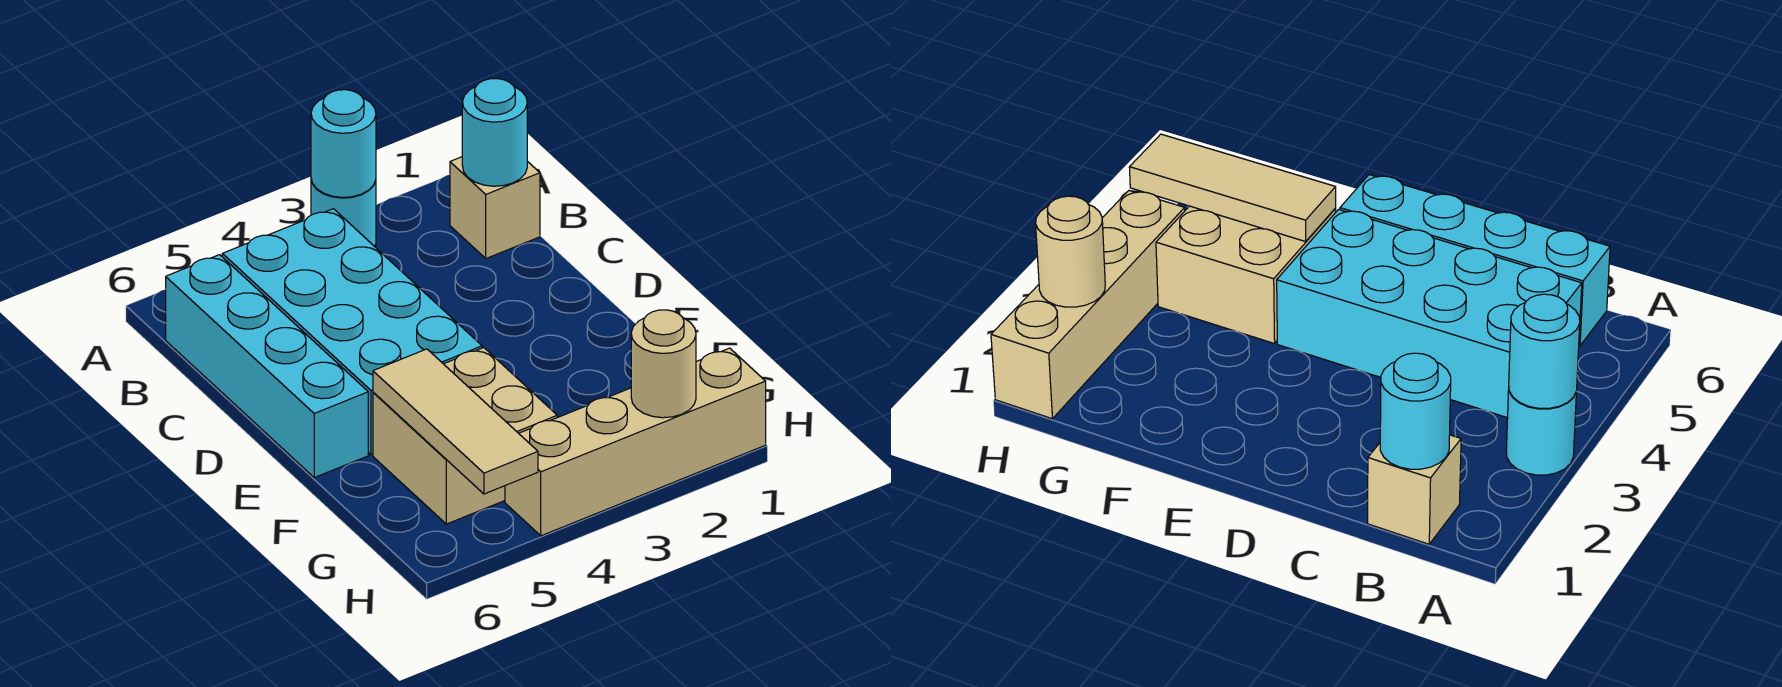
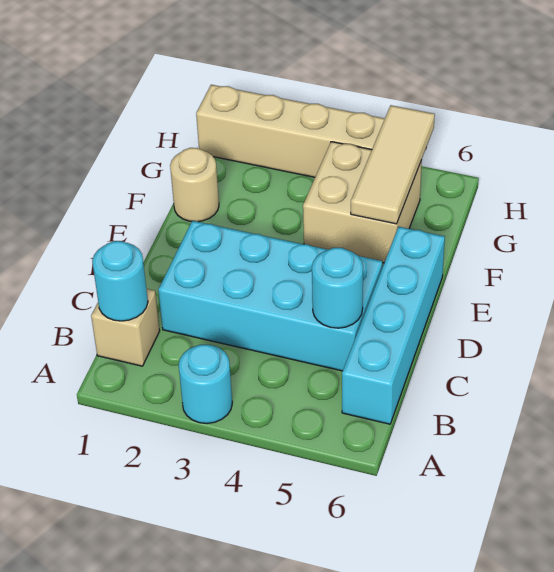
cyan 1x1 round brick [311,90,376,197] -> cyan 1x1 round brick moved to [312,248,363,328]
cyan 2x4 brick [222,209,482,455] -> cyan 2x4 brick turned to [158,221,382,371]
tan 1x1 round brick [631,310,696,418] -> tan 1x1 round brick moved to [170,148,219,222]

